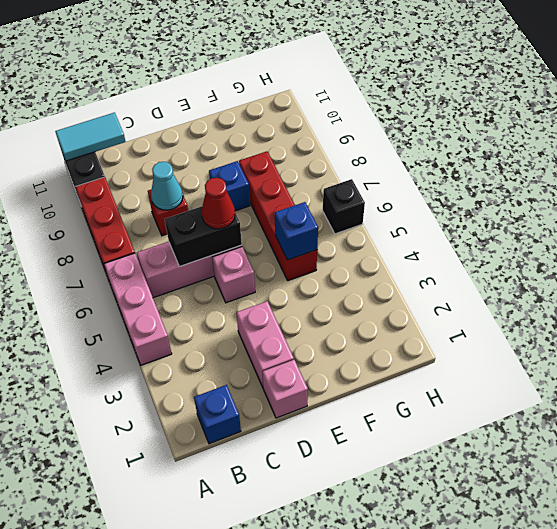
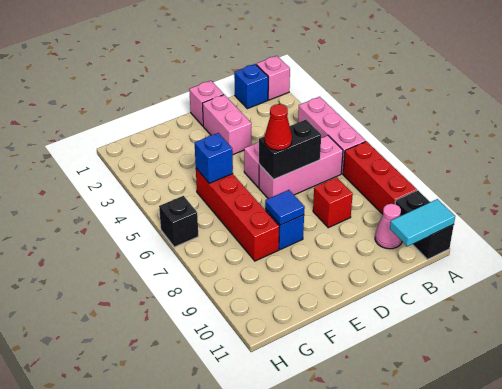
none -> pink 1x1 brick [256,56,290,100]
none -> pink 1x1 cone [375,204,402,249]
cyan 1x1 cone [151,162,183,210] -> none
none -> blue 1x1 tile [265,190,305,225]

